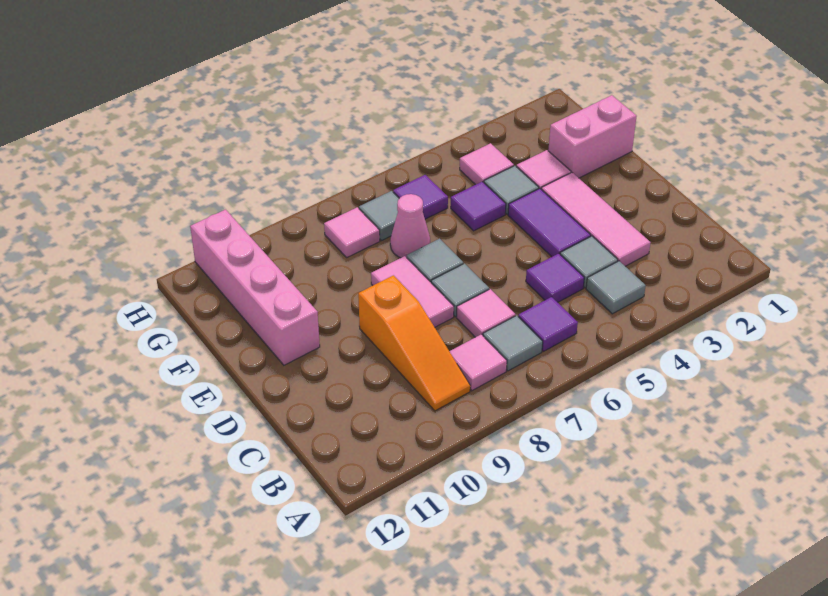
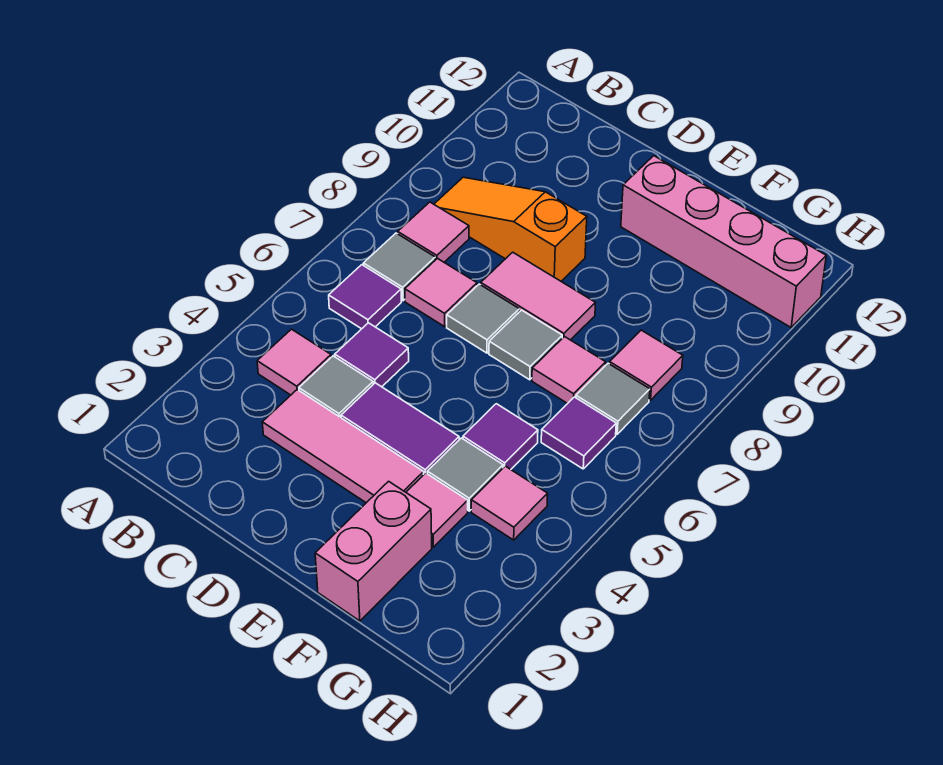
grey 1x1 tile [586,261,646,314] -> pink 1x1 tile [257,329,331,395]
pink 1x1 cone [390,194,430,258] -> pink 1x1 tile [532,337,606,404]

